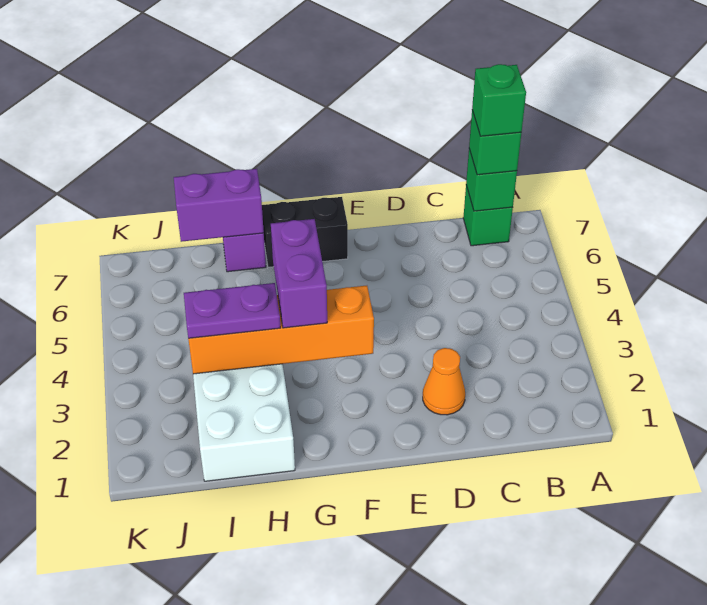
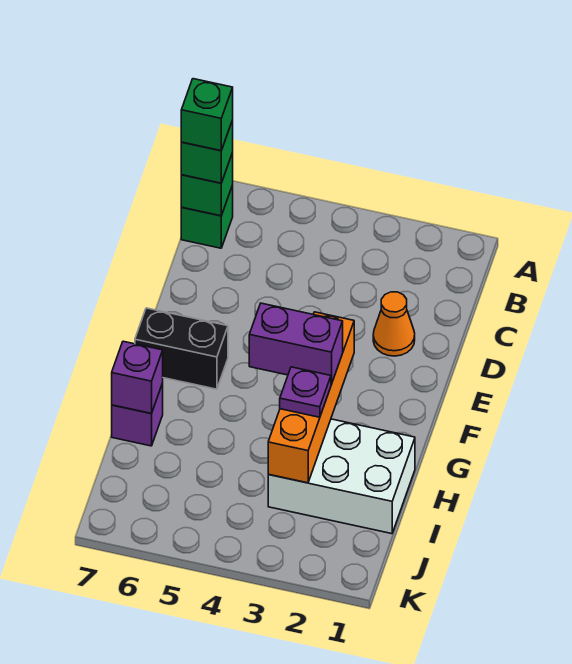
black 1x2 brick [262,197,348,267] -> black 1x2 brick turned to [135,308,228,389]
purple 1x2 plate [184,283,281,338] -> purple 1x1 plate [280,367,331,417]
purple 1x2 brick [174,169,264,242] -> purple 1x1 brick [112,341,163,414]

